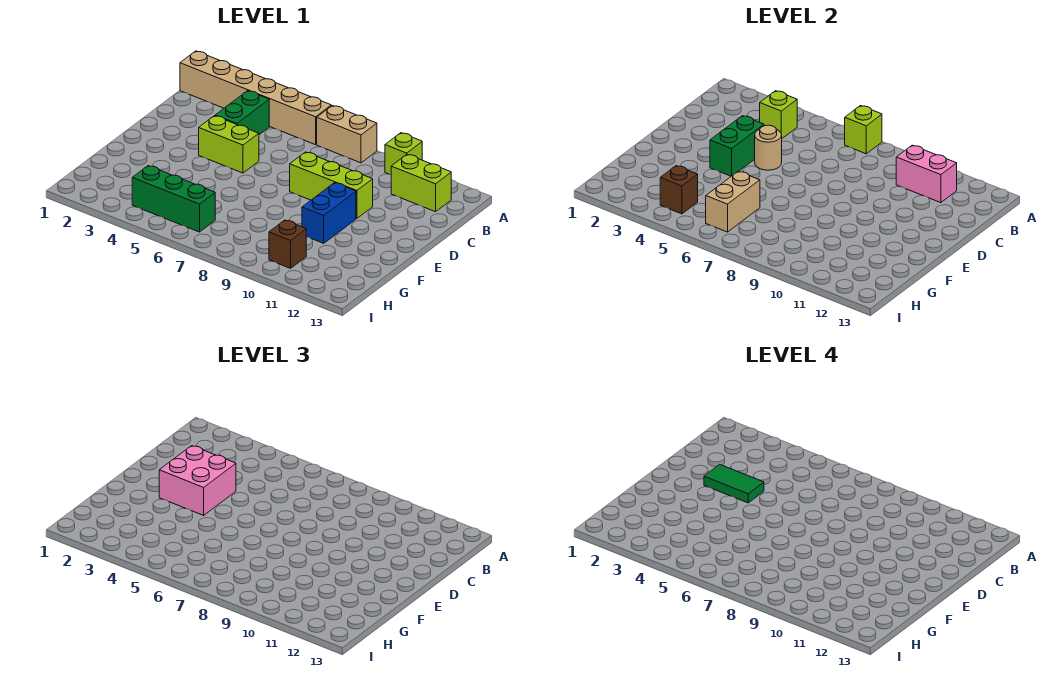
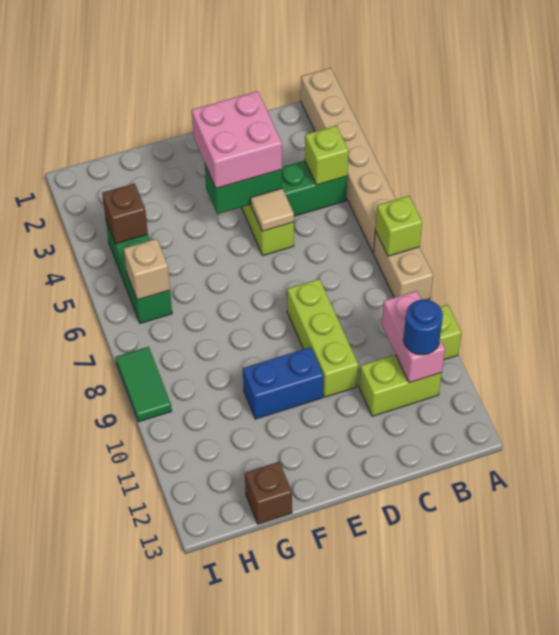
lime 1x2 brick [391,154,451,212] -> lime 1x2 brick turned to [359,355,442,416]
none -> blue 1x1 round brick [403,299,443,355]
green 1x2 tile [704,464,764,503] -> green 1x2 tile moved to [116,347,172,422]
tan 1x1 round brick [755,125,782,170] -> tan 1x1 tile [251,189,294,231]
tan 1x2 brick [706,171,760,232] -> tan 1x1 brick [124,239,170,300]
brown 1x1 brick [269,220,306,268] -> brown 1x1 brick moved to [245,462,292,524]

